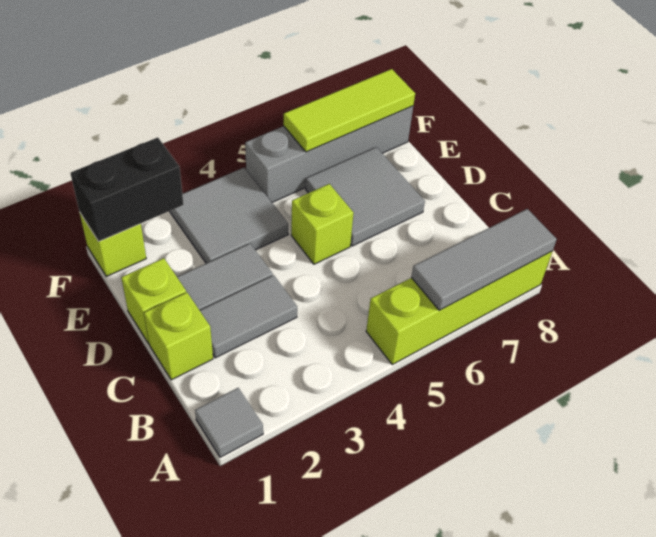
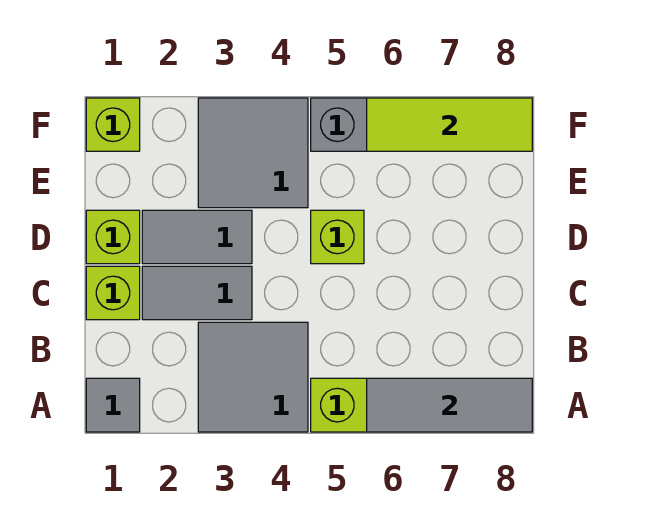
grey 2x2 tile [306,147,425,246] -> grey 2x2 tile moved to [198,322,308,432]
black 1x2 brick [71,138,184,241] -> none

